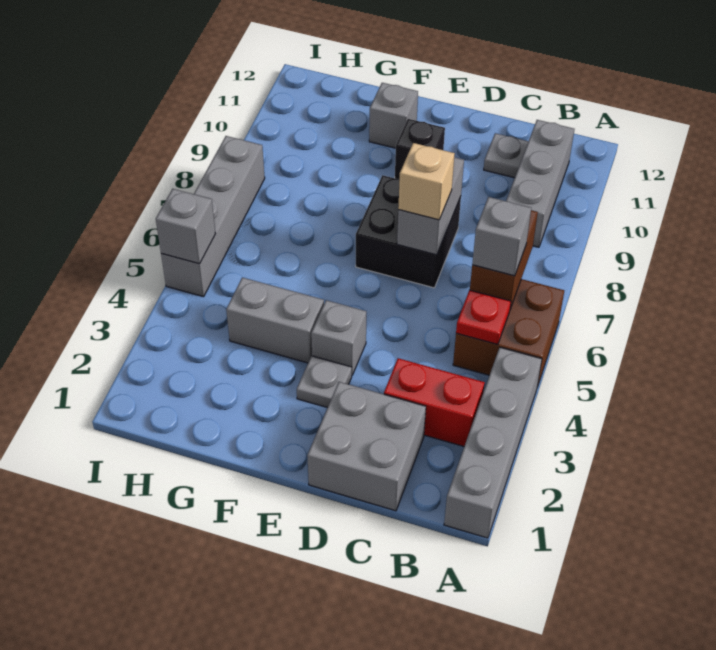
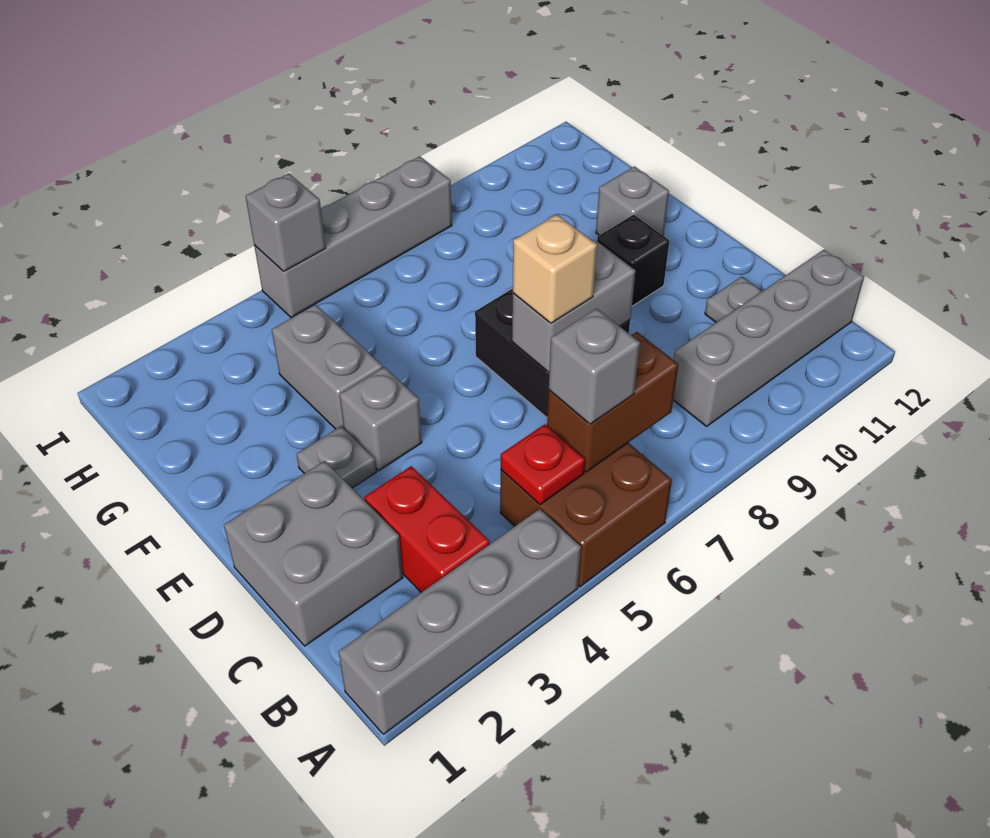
grey 1x3 brick [506,120,574,247] -> grey 1x4 brick [673,249,864,426]

